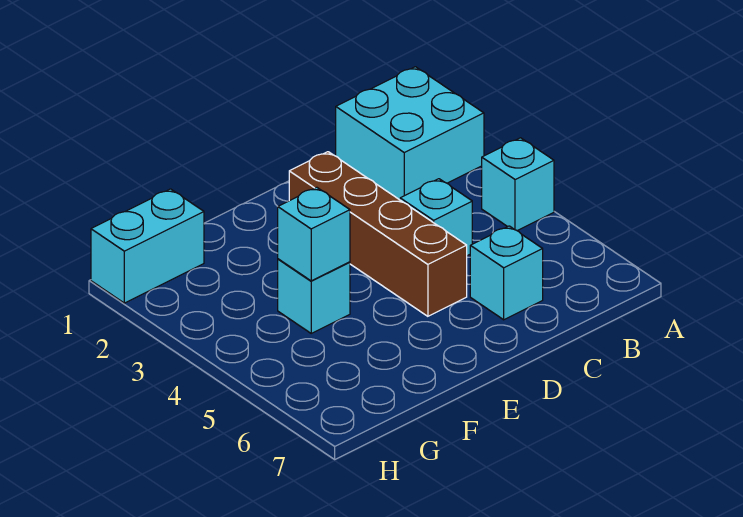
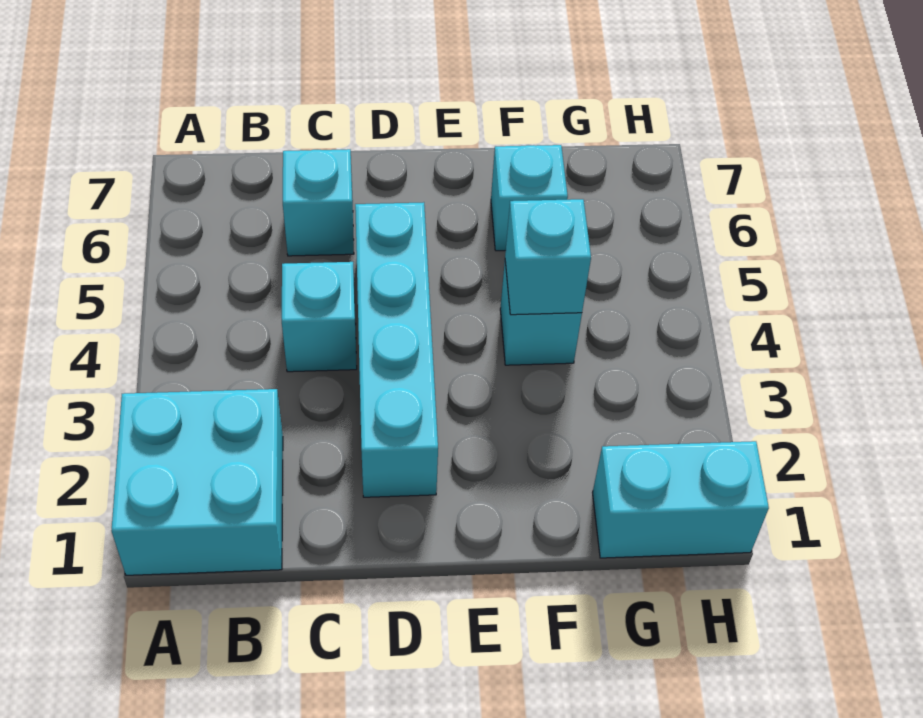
cyan 1x1 brick [482,138,554,231] -> cyan 1x1 brick moved to [491,145,568,251]
brown 1x4 brick [289,152,467,316] -> cyan 1x4 brick [355,202,438,497]

